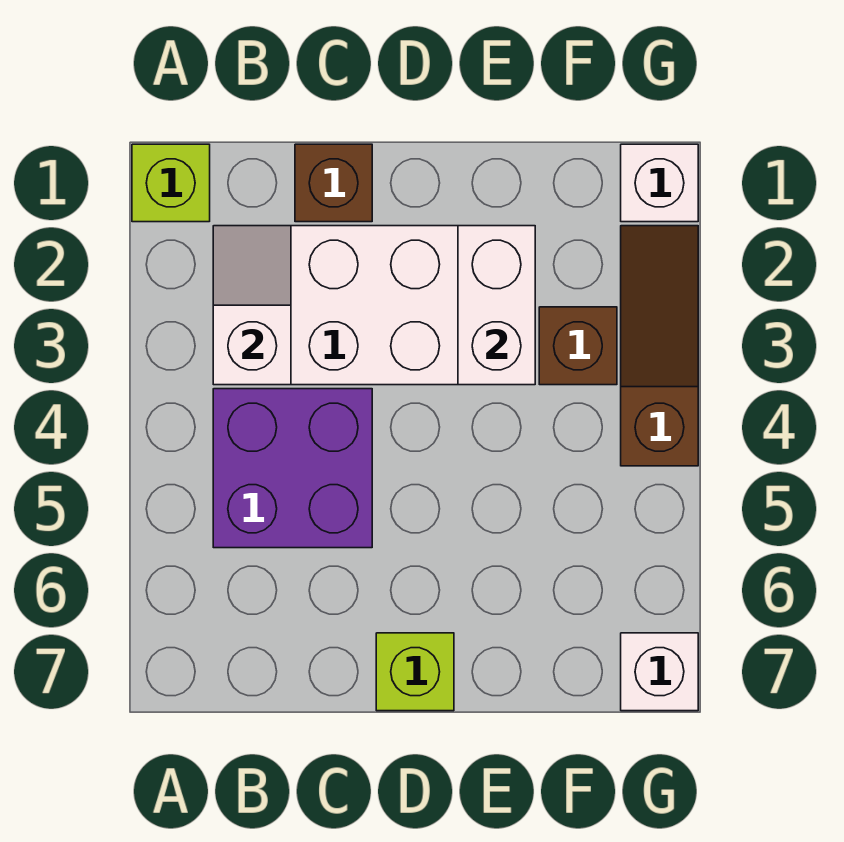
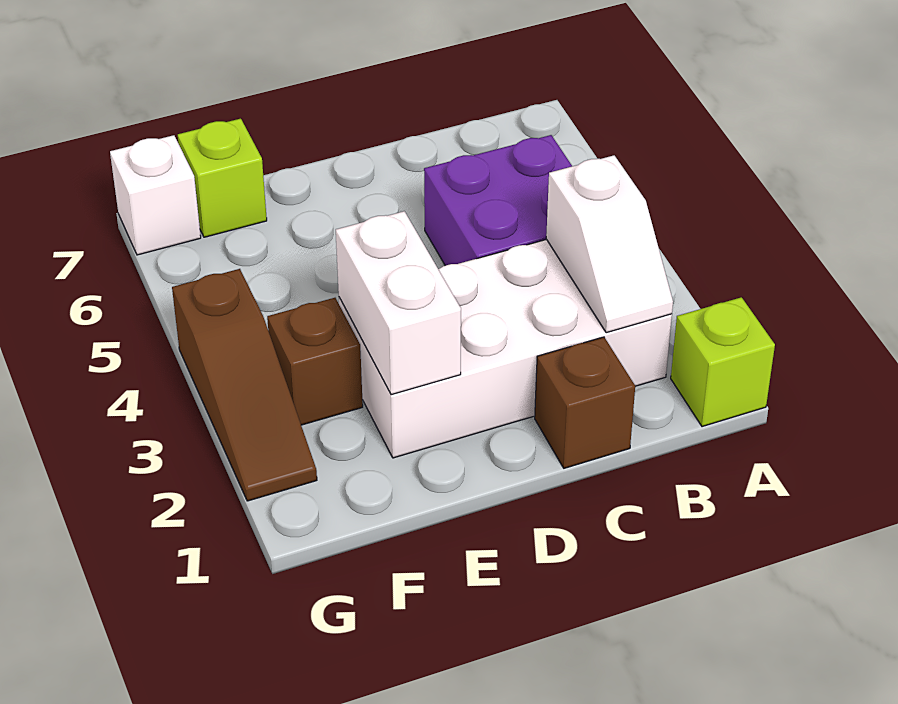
lime 1x1 brick [376,633,454,711] -> lime 1x1 brick moved to [178,119,267,237]
white 1x1 brick [621,144,698,222] -> none

